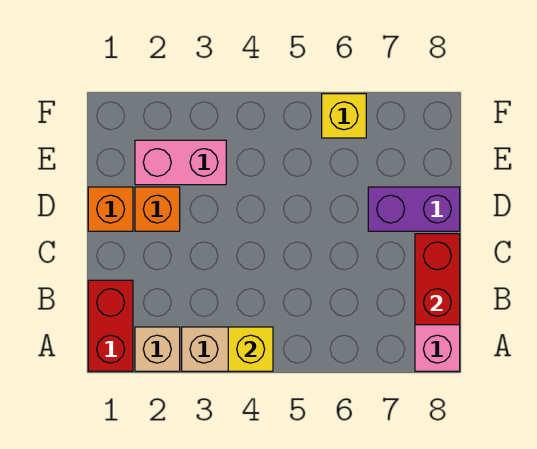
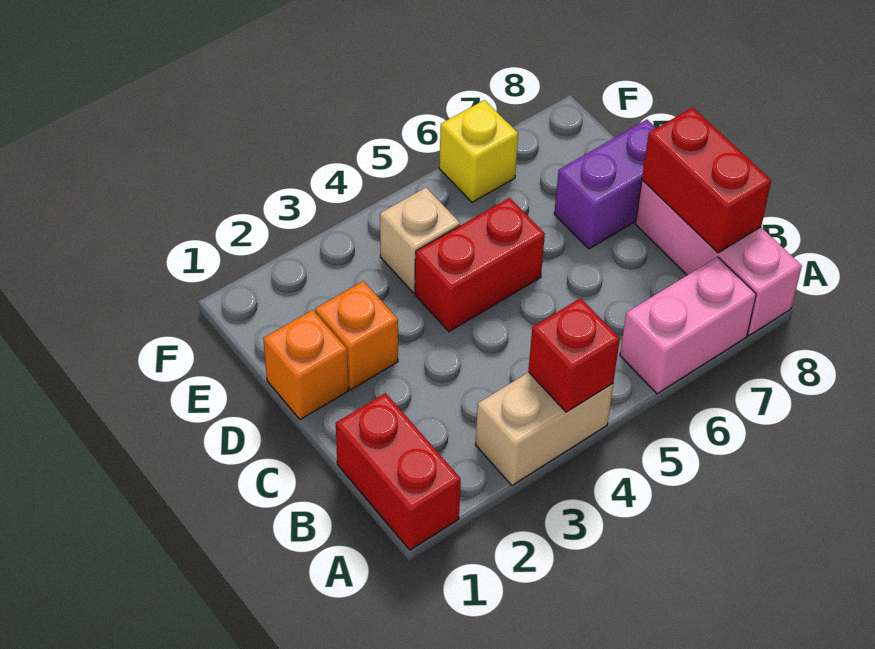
tan 1x1 brick [135,327,180,371] -> tan 1x1 brick moved to [380,188,460,293]
yellow 1x1 brick [228,327,273,371] -> red 1x1 brick [528,298,620,412]
none -> red 1x2 brick [415,198,545,332]
pink 1x2 brick [135,140,226,185] -> pink 1x2 brick moved to [620,257,756,394]

